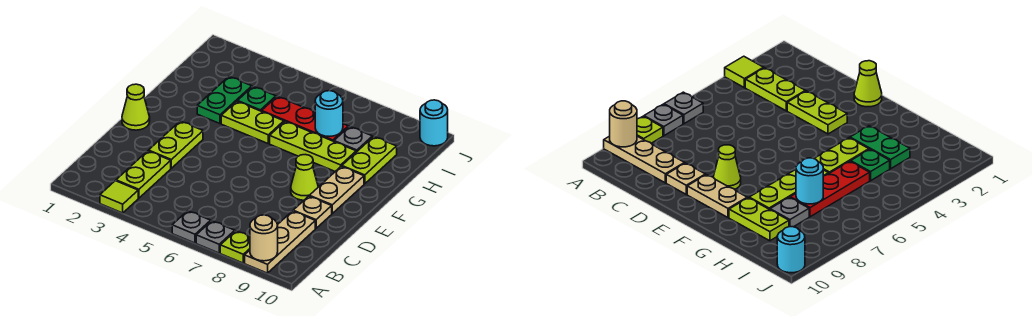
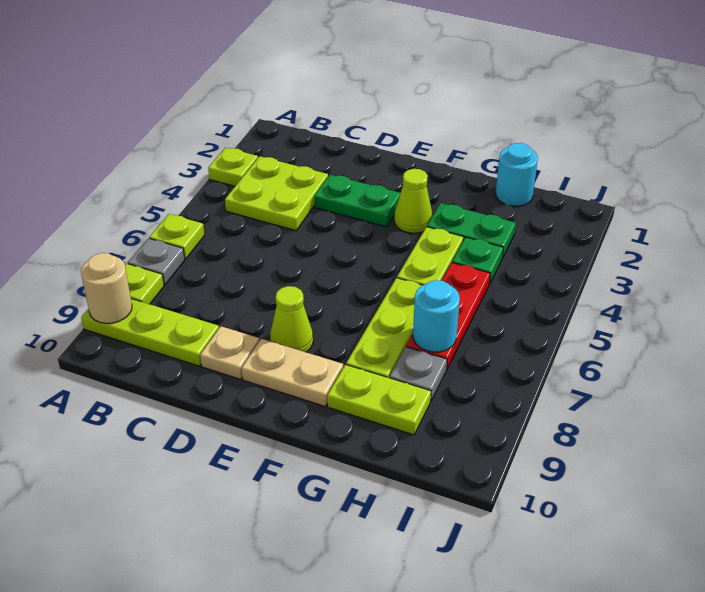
lime 1x1 tile [100,181,138,213] -> lime 1x1 plate [208,148,258,186]
grey 1x1 plate [172,211,211,243] -> lime 1x1 plate [149,214,204,259]
tan 1x3 plate [245,211,315,273] -> lime 1x3 plate [81,299,219,366]
lime 1x2 plate [116,151,171,198] -> lime 2x2 plate [225,156,328,231]
lime 1x2 plate [149,121,203,168] -> green 1x2 plate [314,175,401,227]
lime 1x1 cone [122,84,150,130] -> lime 1x1 cone moved to [394,169,433,233]
cyan 1x1 round brick [420,100,448,146] -> cyan 1x1 round brick moved to [496,143,538,206]

